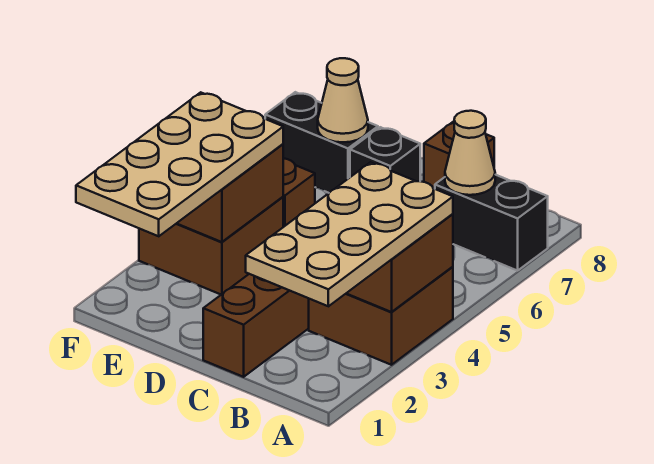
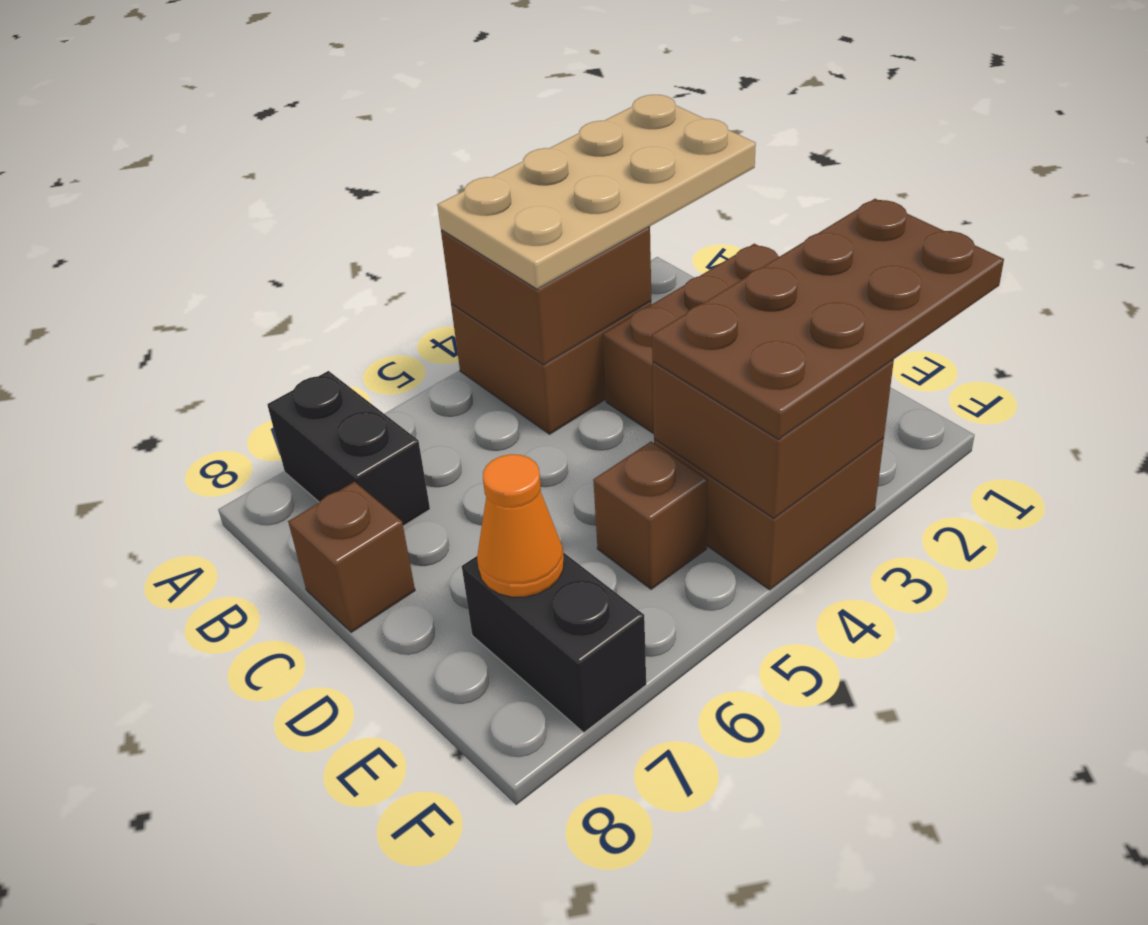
tan 1x1 cone [445,111,495,195] -> none
black 1x1 brick [350,127,420,181] -> none
tan 2x4 plate [76,92,283,236] -> brown 2x4 plate [652,199,1004,439]
tan 1x1 cone [318,58,368,142] -> orange 1x1 cone [477,454,564,597]

